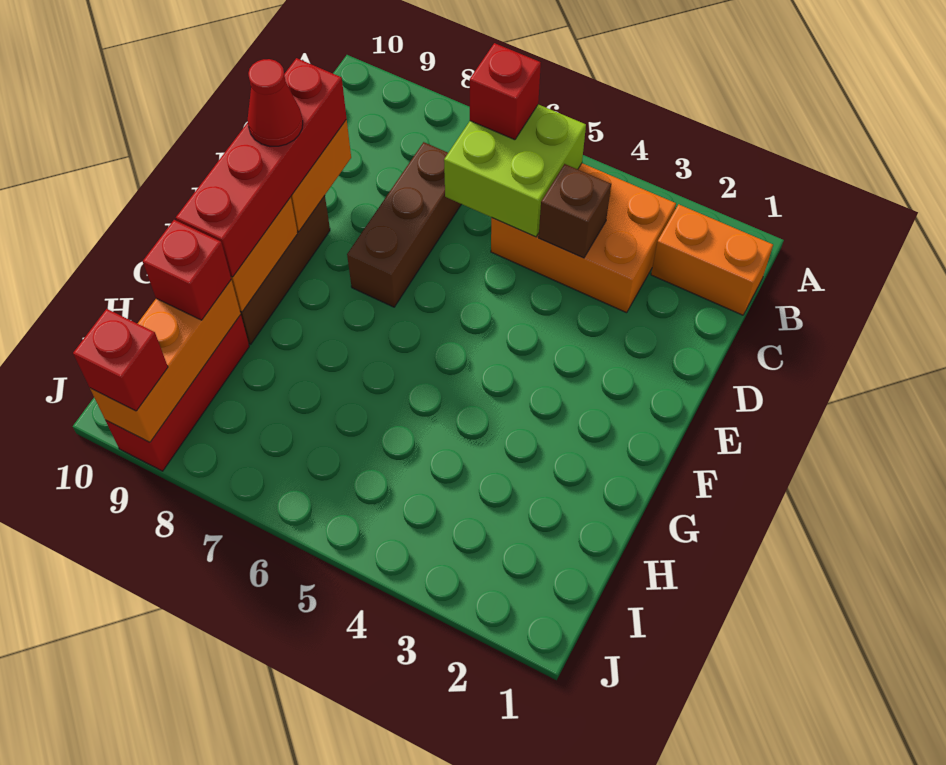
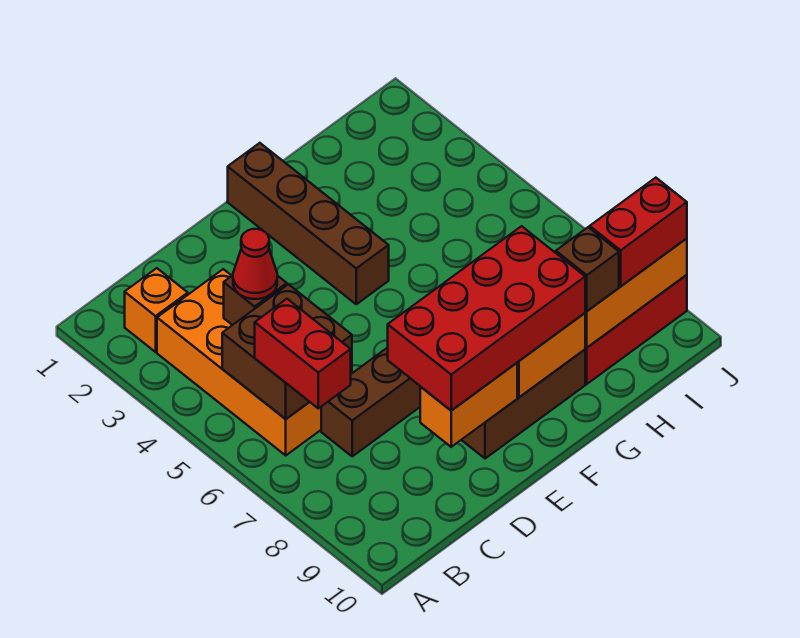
orange 1x2 brick [651,204,773,315] -> orange 1x1 brick [125,268,188,352]
orange 2x3 brick [491,163,676,313] -> orange 2x4 brick [157,269,352,455]
lime 2x2 brick [444,104,586,237] -> brown 2x2 brick [222,284,352,419]
red 1x1 brick [470,43,541,140] -> red 1x2 brick [255,299,351,408]
red 1x4 brick [176,58,347,277] -> red 2x4 brick [388,226,585,411]
red 1x1 cone [247,59,303,146] -> red 1x1 cone moved to [233,229,277,299]
none -> brown 1x4 brick [228,143,389,304]
red 1x1 brick [143,220,231,320] -> brown 1x1 brick [556,227,619,311]
red 1x1 brick [73,309,168,411] -> red 1x2 brick [590,178,687,286]

